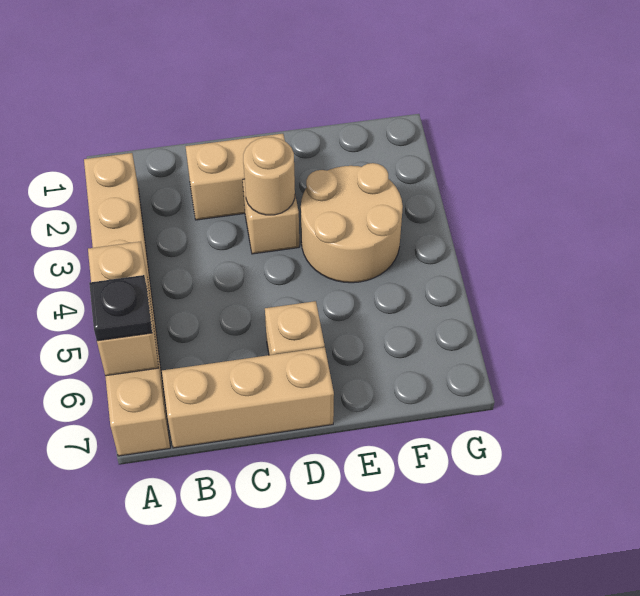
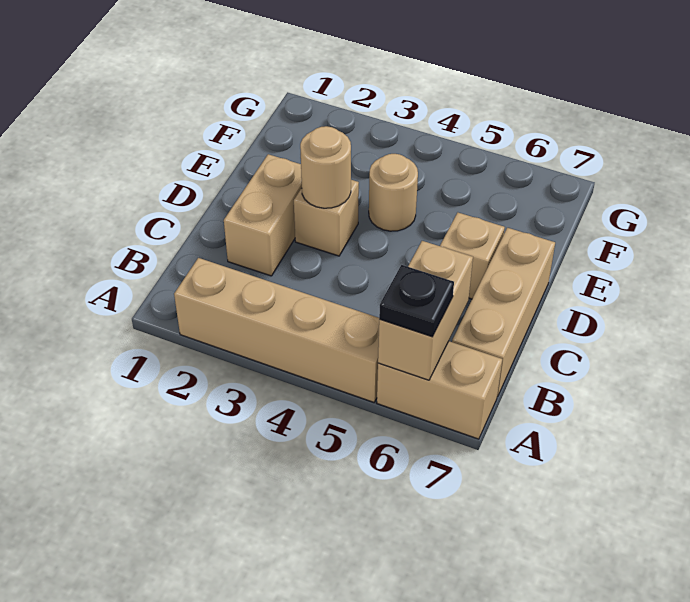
tan 1x2 brick [88,242,159,376] -> tan 1x2 brick turned to [378,241,473,380]
tan 2x2 round brick [301,163,403,283] -> tan 1x1 round brick [369,154,418,231]

